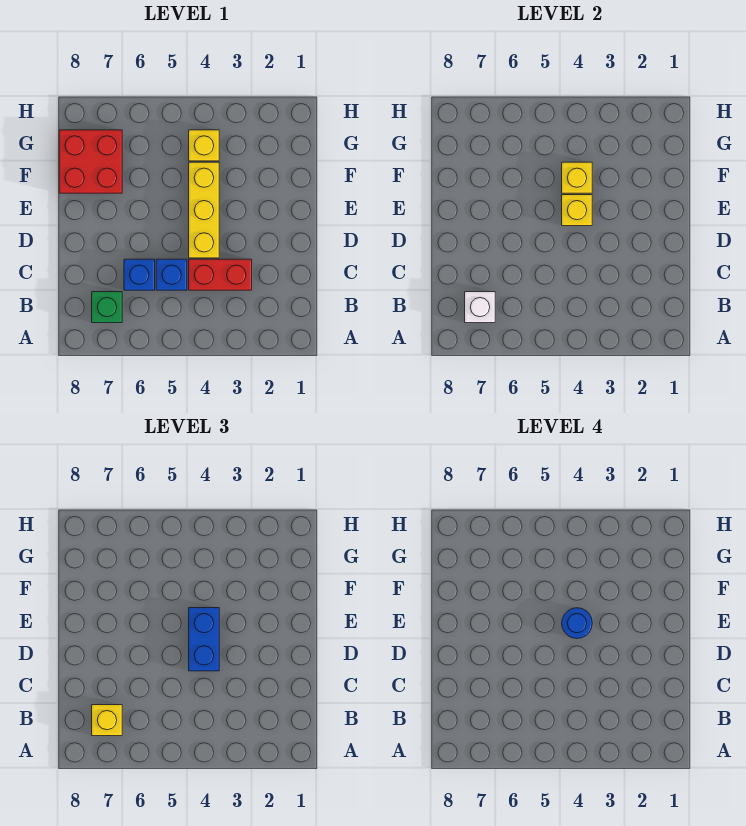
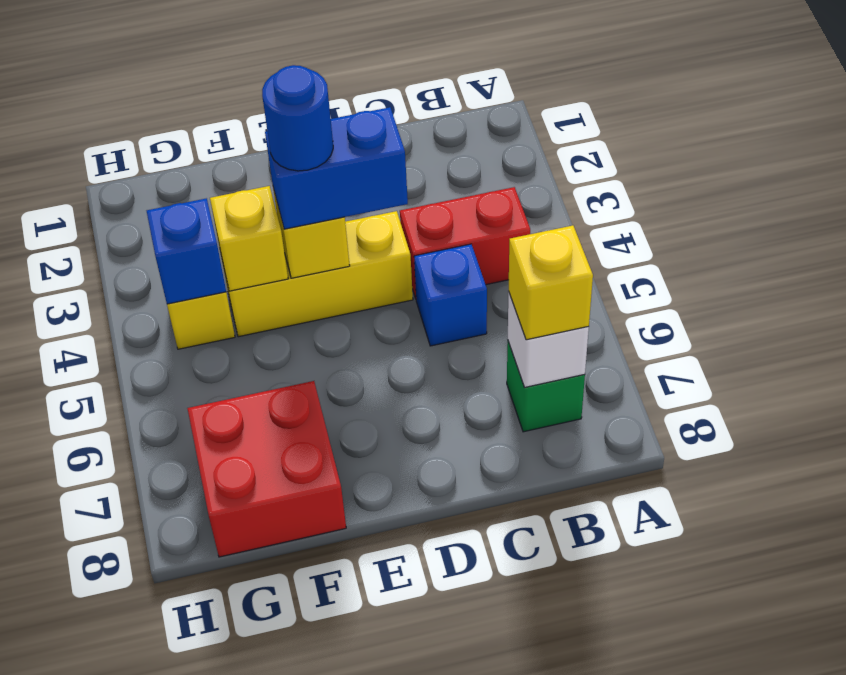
red 1x2 brick [189,259,252,290] -> red 1x2 brick turned to [400,187,530,298]
blue 1x1 brick [124,259,155,290] -> blue 1x1 brick moved to [147,198,226,304]

